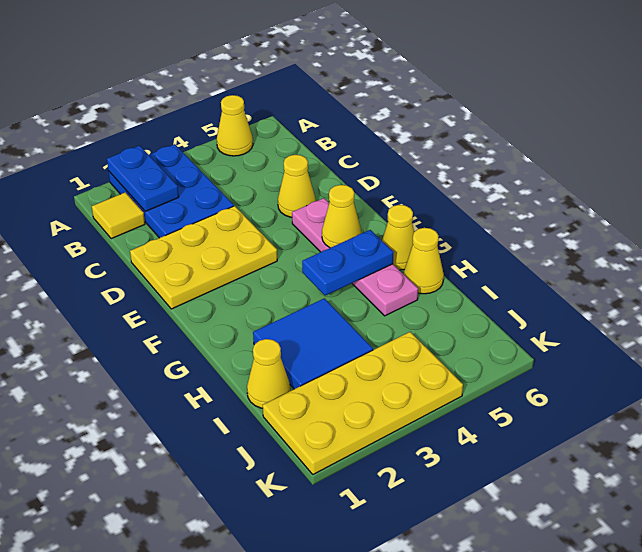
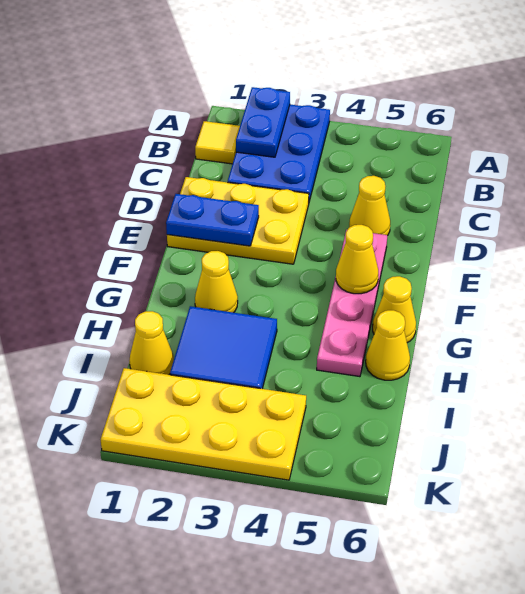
yellow 1x1 cone [217,95,253,156] -> yellow 1x1 cone moved to [195,251,238,313]
blue 1x2 plate [302,230,394,296] -> blue 1x2 plate moved to [166,194,259,246]

